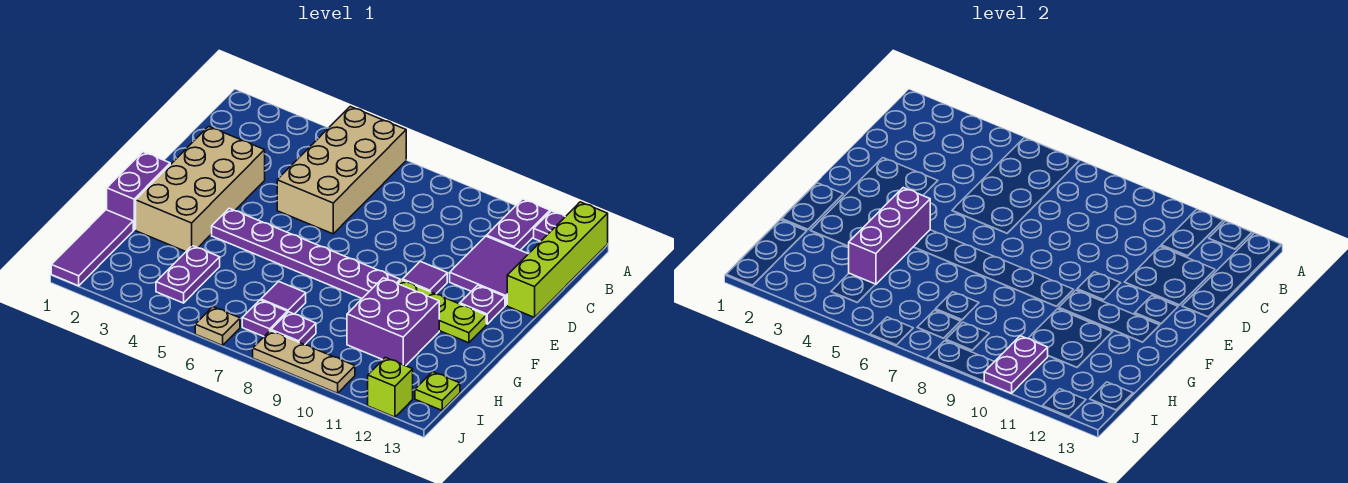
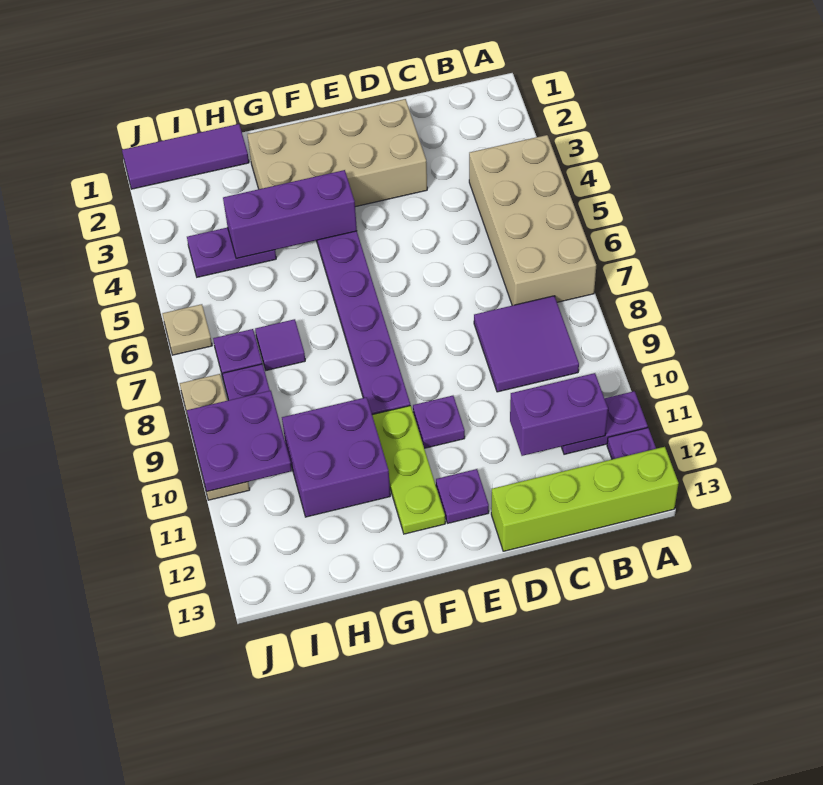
tan 2x4 brick [277,106,406,234] -> tan 2x4 brick turned to [469,135,596,306]
purple 2x2 tile [450,236,528,305] -> purple 2x2 tile moved to [474,296,579,392]
purple 1x1 tile [402,261,447,294] -> purple 1x1 plate [413,396,465,448]
purple 1x2 brick [107,152,170,230] -> purple 1x2 brick moved to [510,373,608,456]
purple 1x2 plate [984,336,1048,393] -> purple 2x2 plate [187,390,292,492]
lime 1x1 plate [415,372,460,410] -> none
lime 1x1 brick [368,357,413,417] -> none

